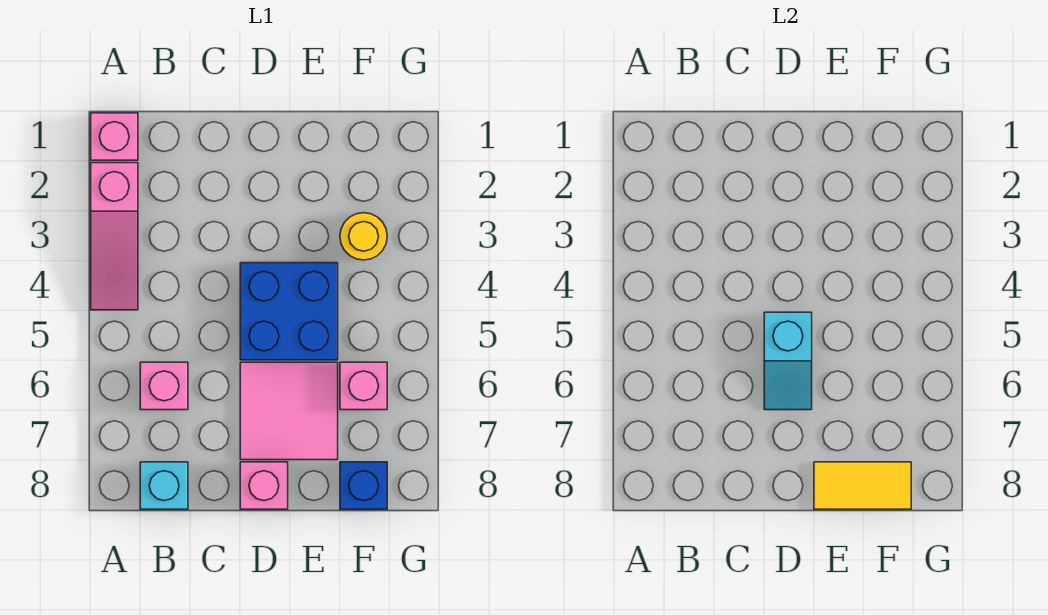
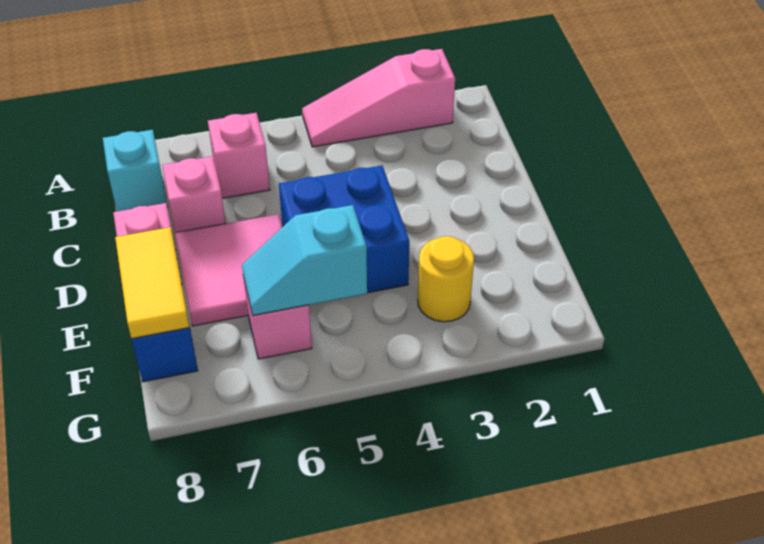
pink 1x1 brick [91,113,138,160] -> pink 1x1 brick moved to [162,156,226,233]
cyan 1x2 slope [764,312,812,410] -> cyan 1x2 slope moved to [242,205,367,315]

